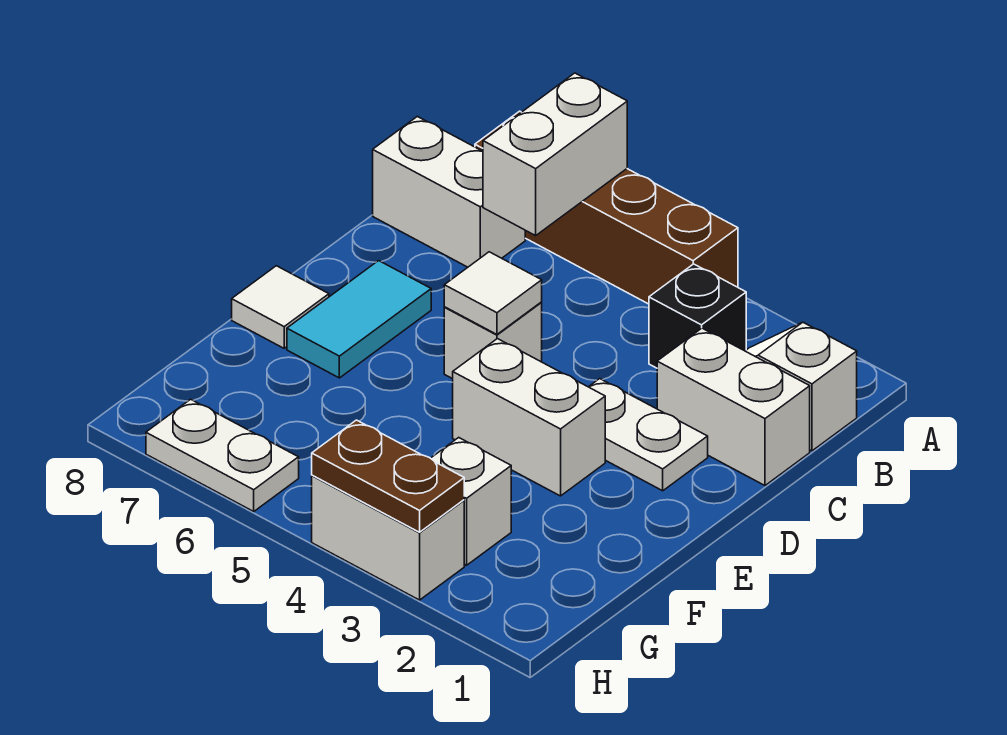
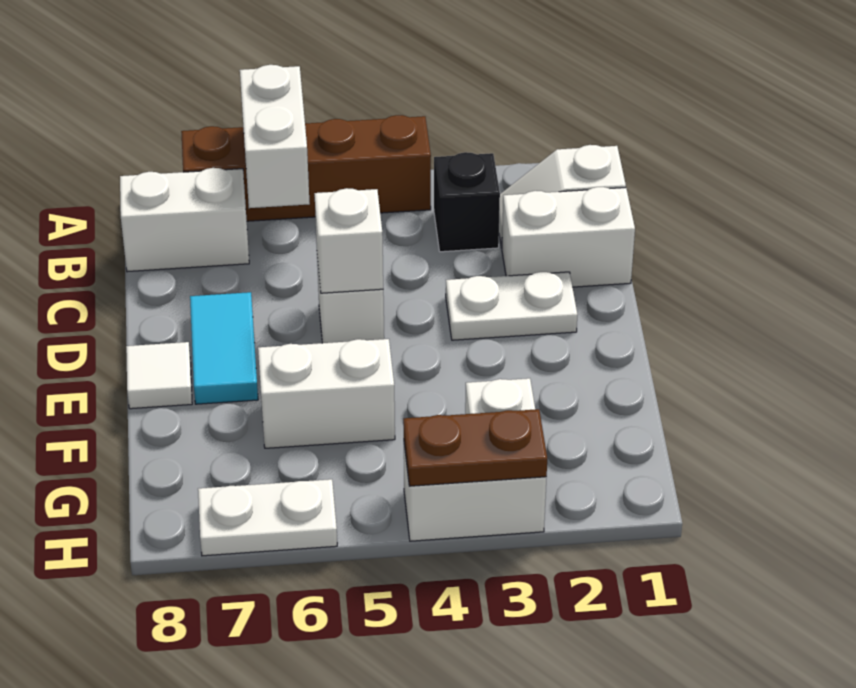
white 1x1 tile [444,252,542,334] -> white 1x1 brick [314,188,383,293]
white 1x2 brick [453,339,605,496] -> white 1x2 brick moved to [258,339,395,448]

